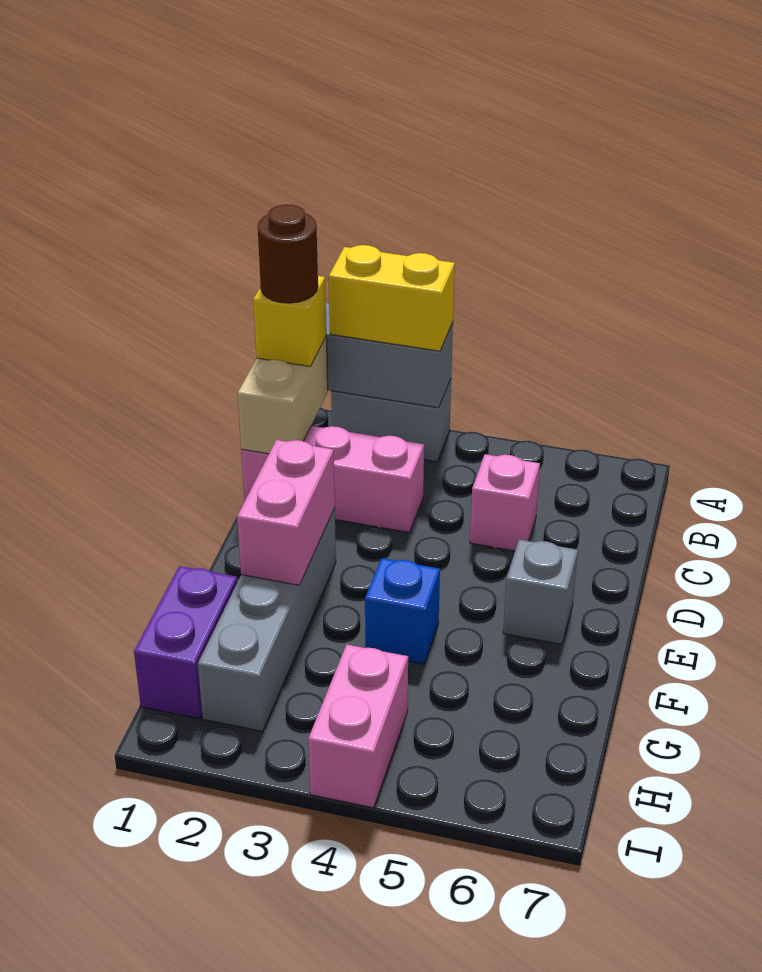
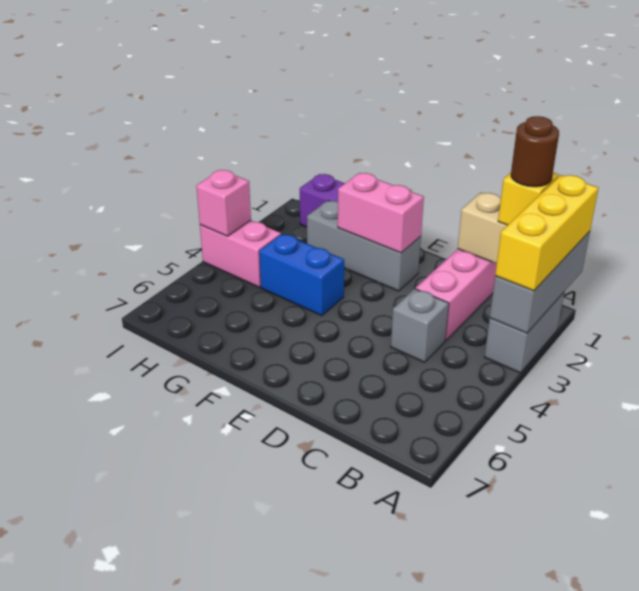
yellow 1x2 brick [329,245,455,351] -> yellow 1x3 brick [495,175,598,291]
pink 1x1 brick [470,454,540,551] -> pink 1x1 brick moved to [196,170,251,236]
grey 1x4 brick [198,508,336,731] -> grey 1x3 brick [307,201,421,291]
grey 1x1 brick [503,540,578,644] -> grey 1x1 brick moved to [391,289,449,362]
blue 1x1 brick [365,558,440,664] -> blue 1x2 brick [259,234,345,316]

